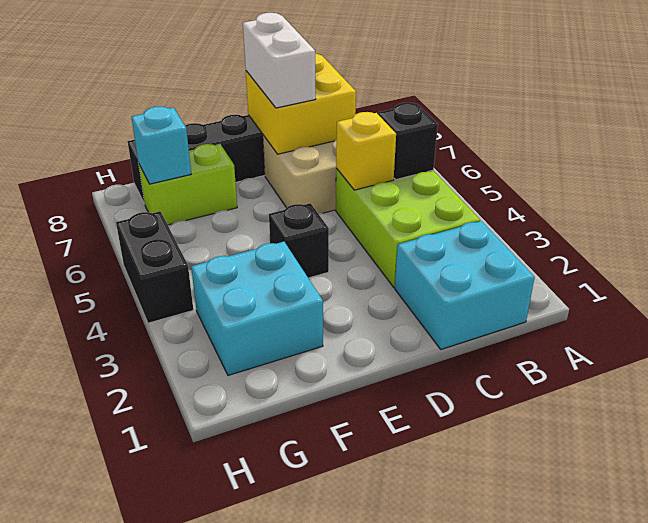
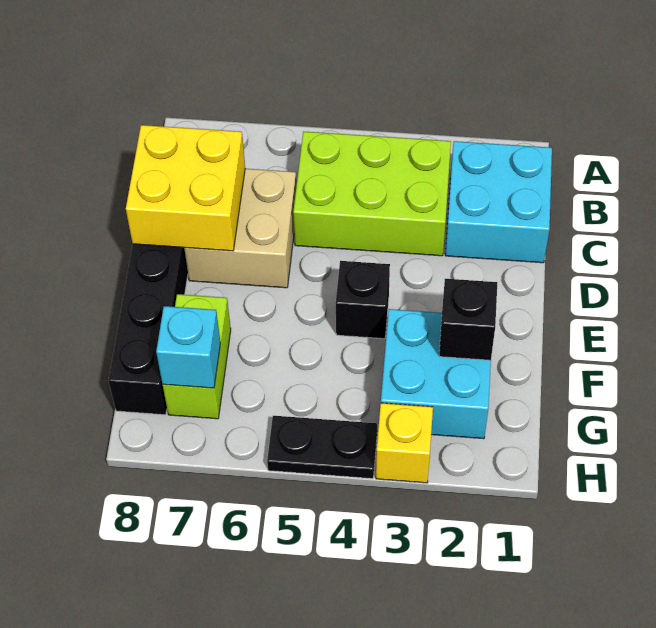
black 1x1 brick [378,103,438,180] -> black 1x1 brick moved to [439,279,497,360]
yellow 1x1 brick [336,112,396,190] -> yellow 1x1 brick moved to [376,403,433,483]
white 1x2 brick [243,13,316,108] -> none
black 1x2 brick [116,211,193,323] -> black 1x2 plate [267,416,377,479]

